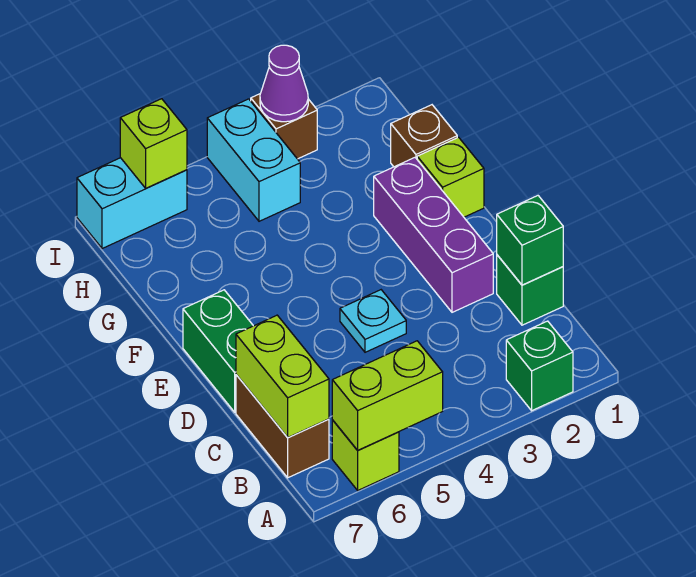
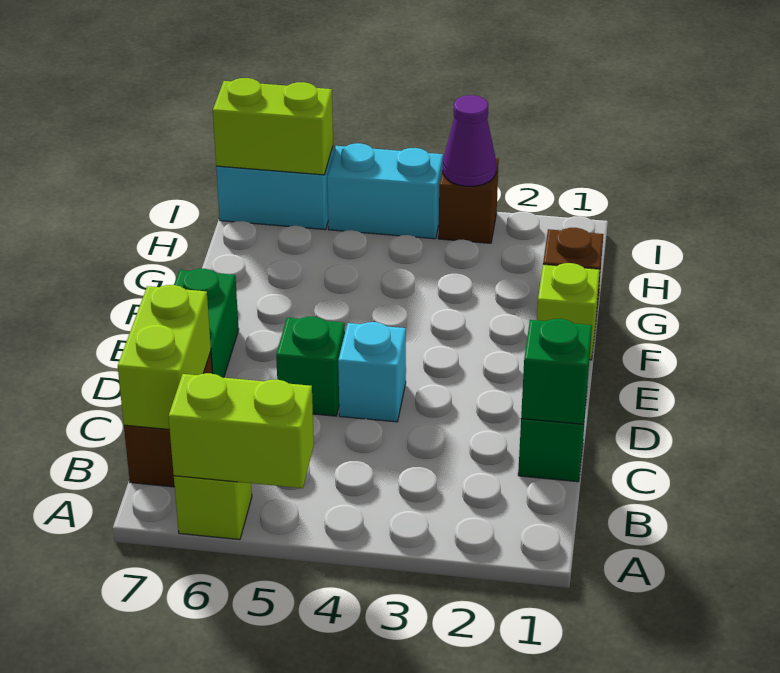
green 1x1 brick [506,321,573,411] -> green 1x1 brick moved to [276,317,345,416]
purple 1x3 brick [374,158,493,312] -> none
cyan 1x1 plate [340,290,406,352] -> cyan 1x1 brick [338,322,406,422]
cyan 1x2 brick [207,99,300,221] -> cyan 1x2 brick turned to [327,143,443,239]
lime 1x1 brick [120,99,187,188] -> lime 1x2 brick [213,78,333,175]

